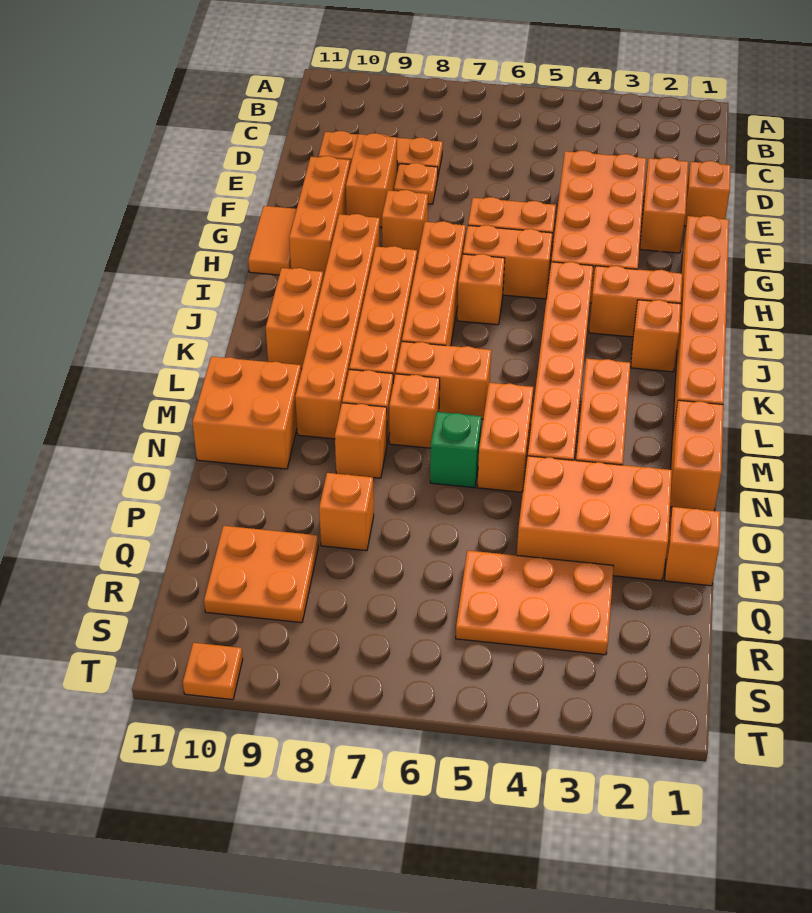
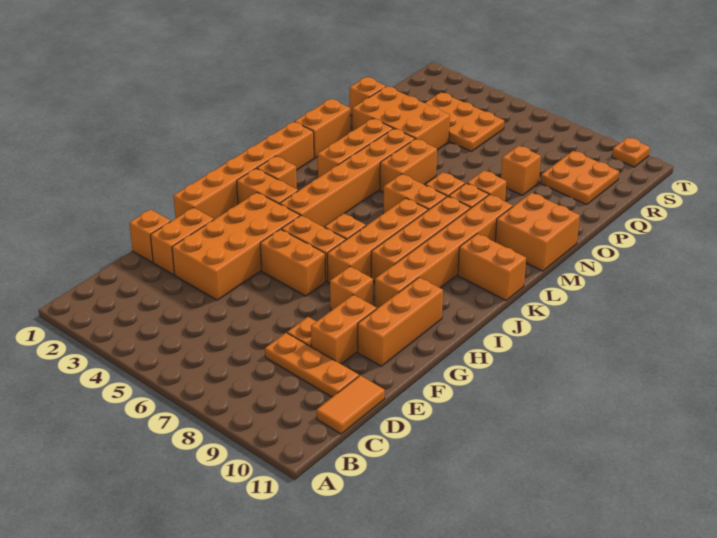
orange 1x2 tile [248,206,297,275] -> orange 1x2 tile moved to [316,376,385,434]
orange 1x2 brick [266,268,323,369] -> orange 1x2 brick turned to [458,234,526,300]
green 1x1 brick [430,412,482,488] -> none

